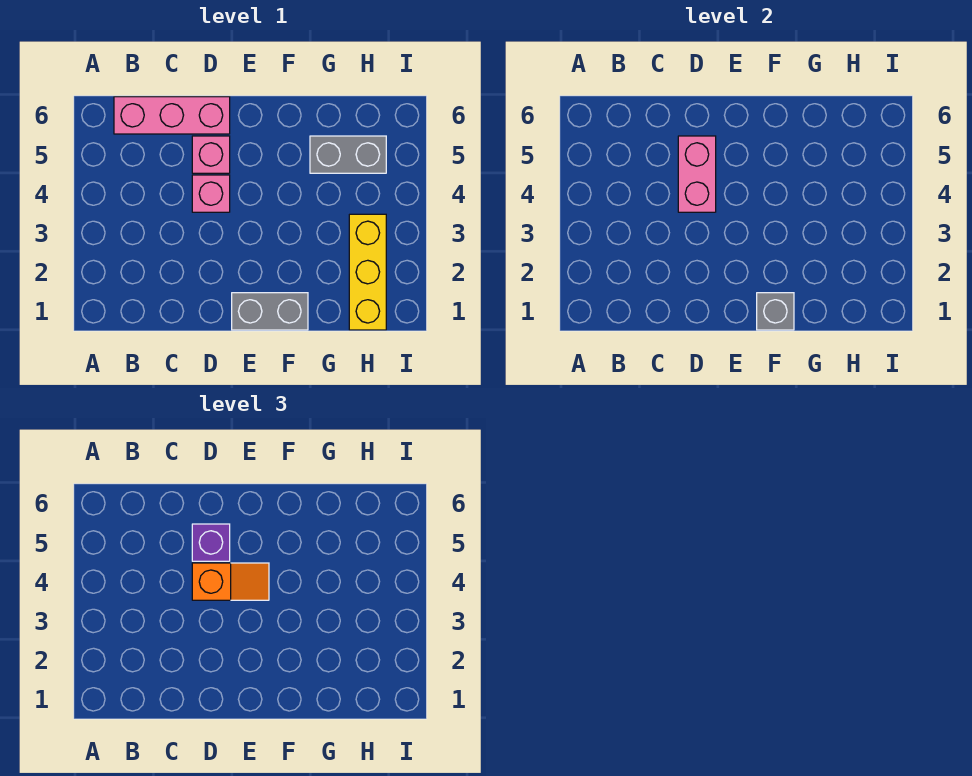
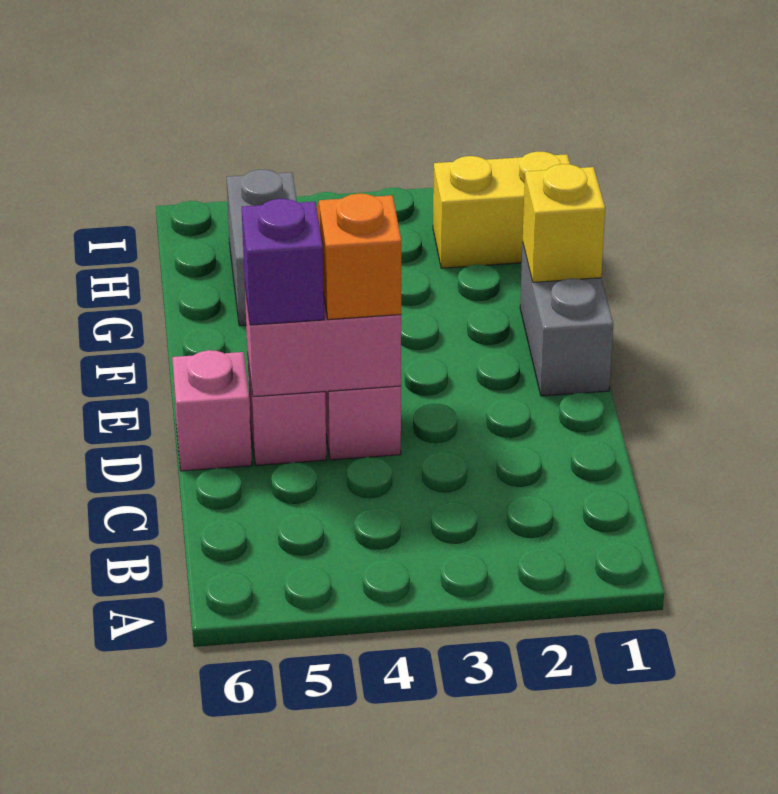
pink 1x3 brick [114,97,230,134] -> pink 1x1 brick [172,350,252,471]
grey 1x1 brick [757,293,794,330] -> yellow 1x1 brick [523,164,605,282]
yellow 1x3 brick [349,214,386,330] -> yellow 1x2 brick [433,152,570,268]

